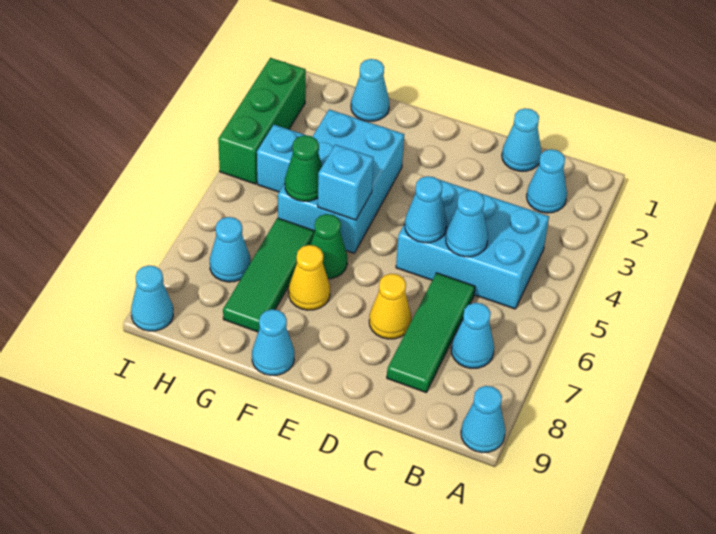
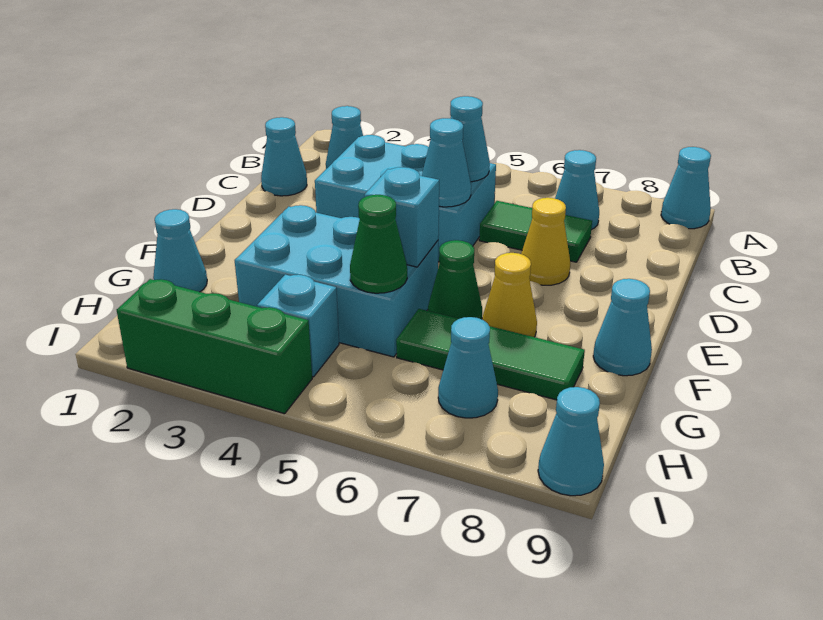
cyan 2x3 brick [396,179,549,309] -> cyan 2x3 brick turned to [315,135,496,262]
green 1x3 tile [387,273,475,393] -> green 1x2 tile [479,201,592,262]

